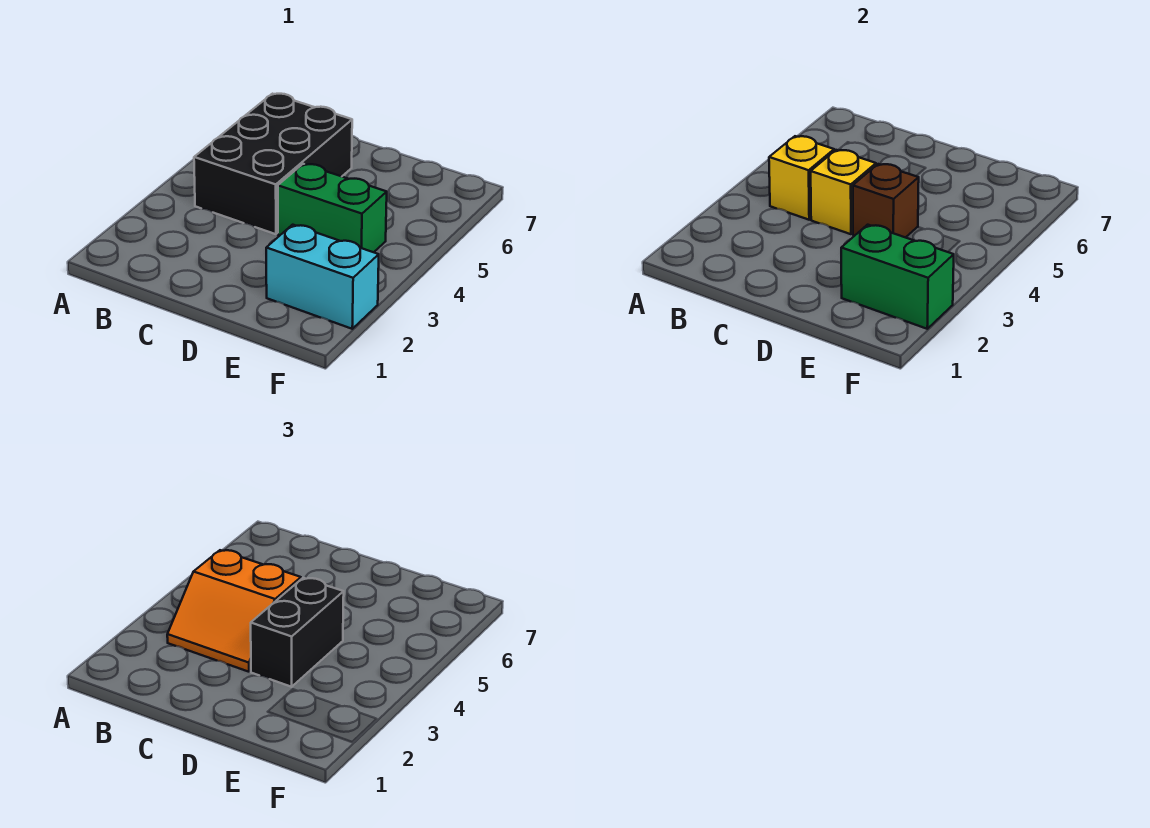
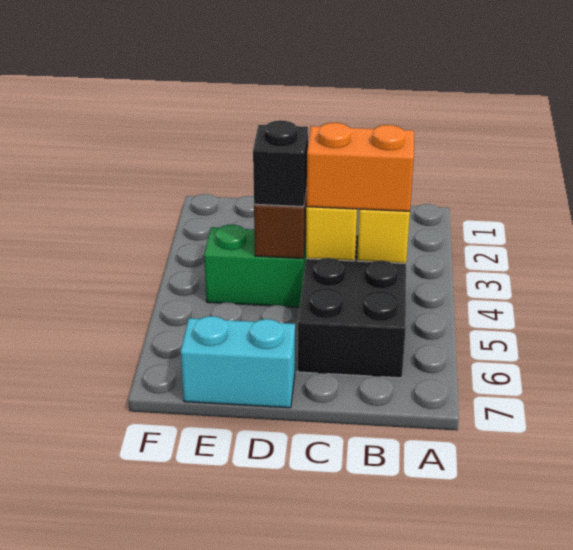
black 1x2 brick [251,578,344,687] -> black 1x1 brick [253,120,308,207]
cyan 1x2 brick [266,225,379,329] -> cyan 1x2 brick moved to [181,316,295,408]
green 1x2 brick [841,225,954,329] -> none

